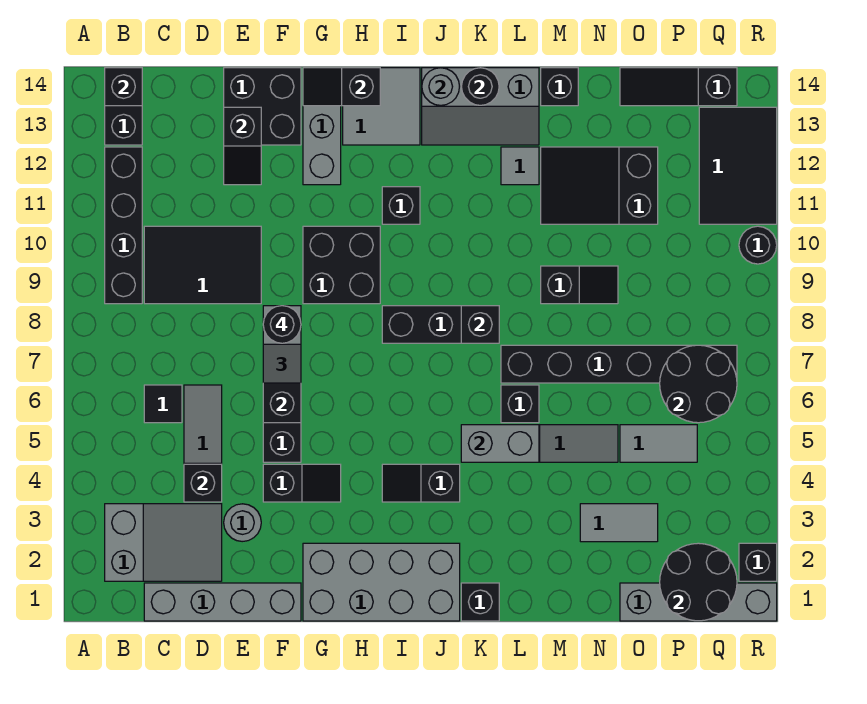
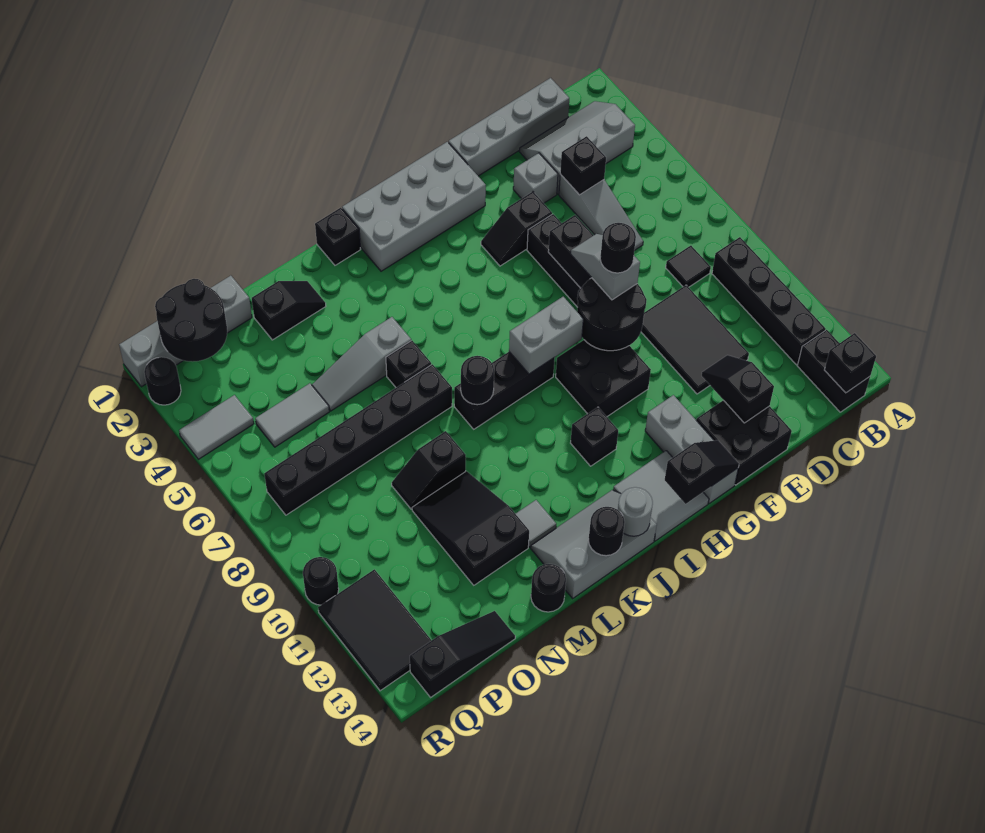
grey 2x3 slope [105,504,222,581] -> grey 2x3 slope turned to [519,101,635,194]
black 1x1 tile [144,385,182,423] -> black 1x1 tile moved to [666,246,711,287]
black 2x3 tile [144,226,261,304] -> black 2x3 tile turned to [641,285,749,394]
grey 1x1 round brick [224,504,261,542] -> grey 1x1 brick [513,153,558,203]
black 1x2 slope [382,464,460,502] -> black 1x2 slope moved to [252,281,326,340]
grey 1x2 brick [461,425,539,462] -> grey 1x2 brick moved to [509,297,583,374]
black 1x1 brick [461,306,499,343] -> black 1x1 round brick [461,356,494,405]
black 2x3 slope [541,147,658,224] -> black 2x3 slope turned to [412,471,529,585]
black 1x1 brick [541,68,578,106] -> black 1x1 round brick [531,564,566,612]
grey 1x2 tile [580,504,658,542] -> grey 1x2 tile moved to [179,395,254,459]
black 2x2 round brick [660,345,737,423] -> black 2x2 round brick moved to [577,278,647,351]
black 1x1 brick [739,543,777,581] -> black 1x1 round brick [144,357,181,405]

